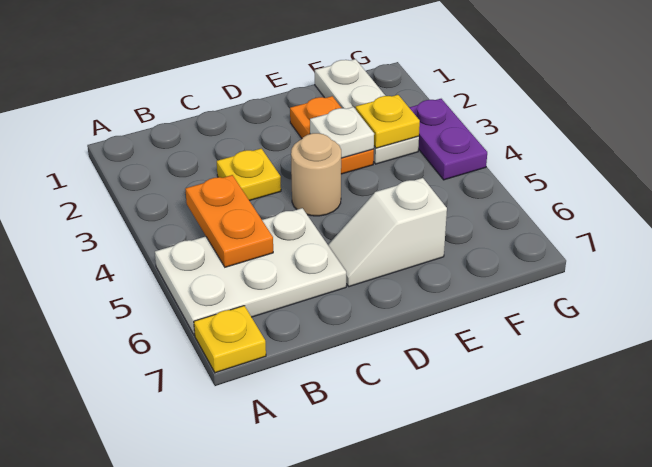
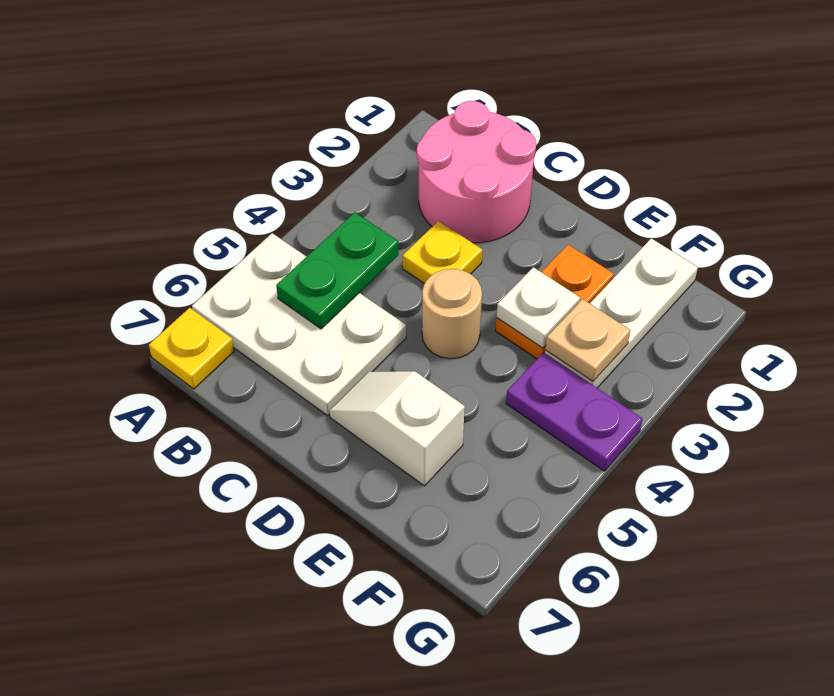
none -> pink 2x2 round brick [417,101,536,243]
orange 1x2 plate [185,175,273,267] -> green 1x2 plate [276,212,399,329]
yellow 1x1 plate [356,95,420,148] -> tan 1x1 plate [545,299,630,381]
purple 1x2 plate [409,99,487,180] -> purple 1x2 plate turned to [506,352,643,471]

